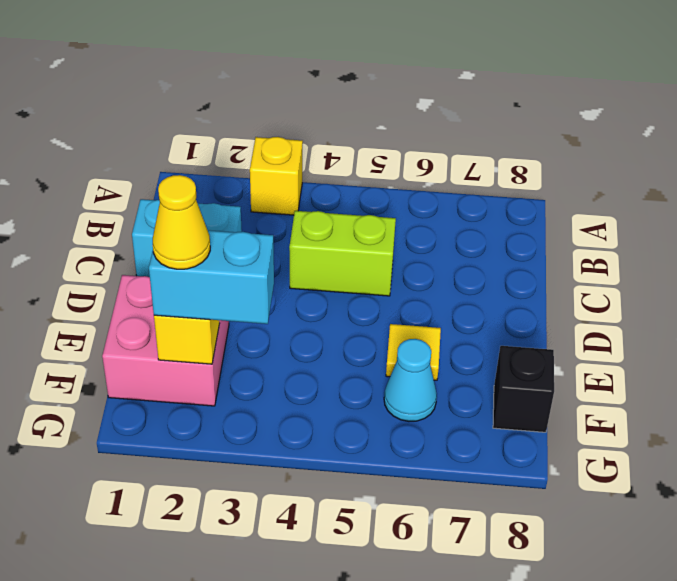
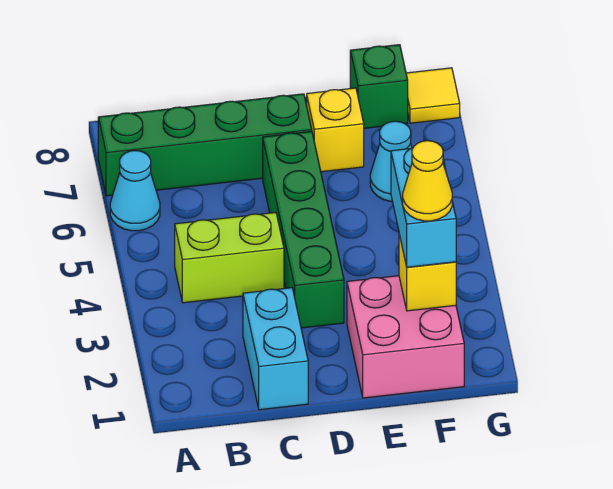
yellow 1x1 brick [250,137,303,215] -> yellow 1x1 brick moved to [307,88,364,172]
none -> cyan 1x1 cone [110,151,160,231]
none -> green 1x4 brick [98,94,312,196]
lime 1x2 brick [289,211,396,296] -> lime 1x2 brick turned to [175,213,284,303]
none -> green 1x4 brick [263,131,344,328]
yellow 1x1 tile [386,324,441,380] -> yellow 1x1 tile moved to [406,68,460,123]
black 1x1 brick [493,346,554,432] -> green 1x1 brick [350,45,408,128]

